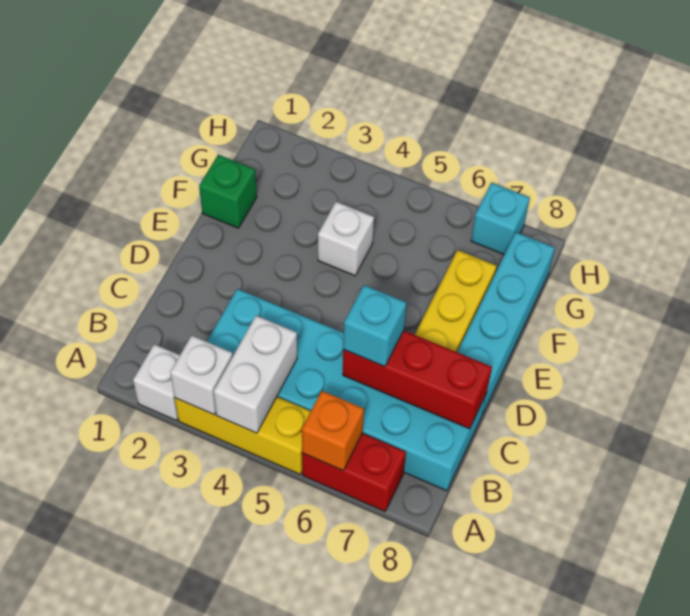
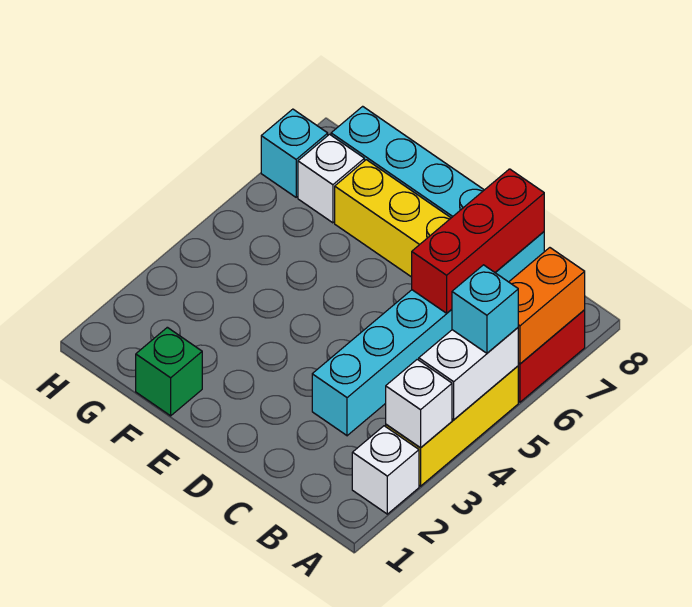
white 1x2 brick [214,316,297,433] -> white 1x2 brick turned to [419,328,518,420]
orange 1x1 brick [302,391,364,471] -> orange 1x2 brick [509,248,585,364]
cyan 2x6 brick [207,289,486,491] -> cyan 1x6 brick [312,232,544,436]
cyan 1x1 brick [343,285,406,367] -> cyan 1x1 brick moved to [452,265,518,353]
white 1x1 brick [318,202,374,276] -> white 1x1 brick moved to [298,134,364,223]

